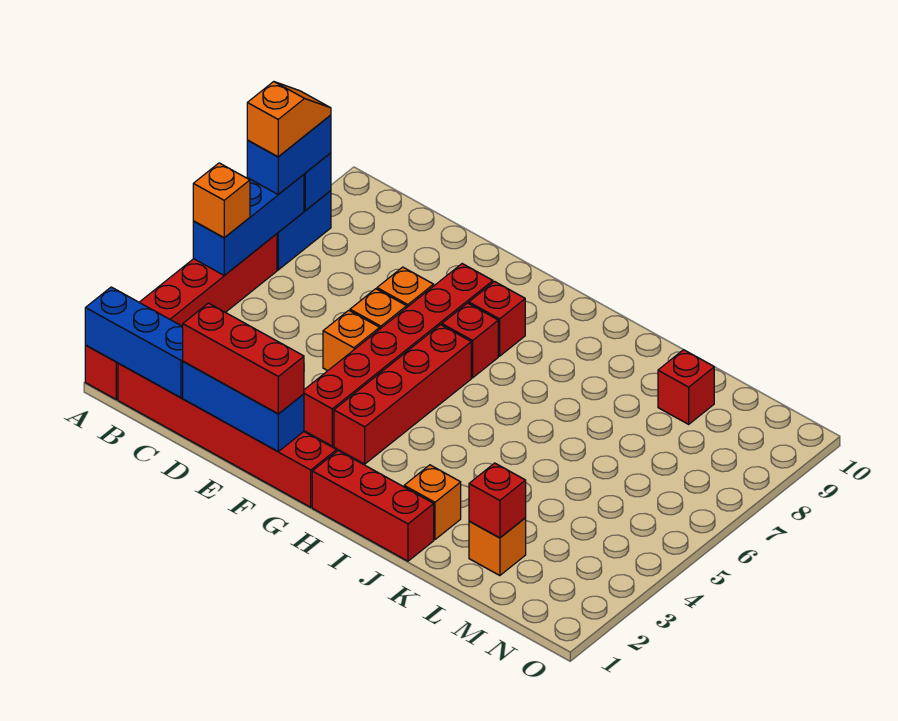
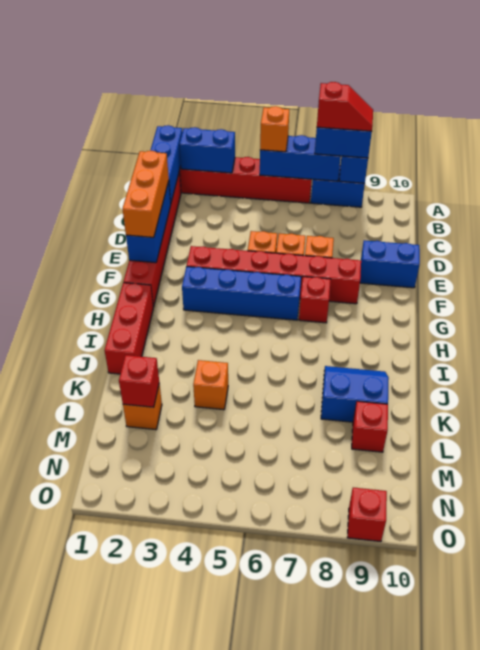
none -> blue 1x2 brick [179,127,235,173]
orange 1x2 slope [247,82,331,157] -> red 1x2 slope [317,82,373,131]
red 1x3 brick [183,303,304,414] -> orange 1x3 brick [123,151,169,237]
none -> blue 1x2 brick [360,240,420,288]
red 1x4 brick [334,325,471,464] -> blue 1x4 brick [182,267,301,320]
red 1x1 brick [469,282,525,356] -> red 1x1 brick moved to [347,488,387,542]
orange 1x1 brick [404,465,461,540] -> orange 1x1 brick moved to [193,360,228,410]
none -> blue 2x2 slope [321,366,389,422]

